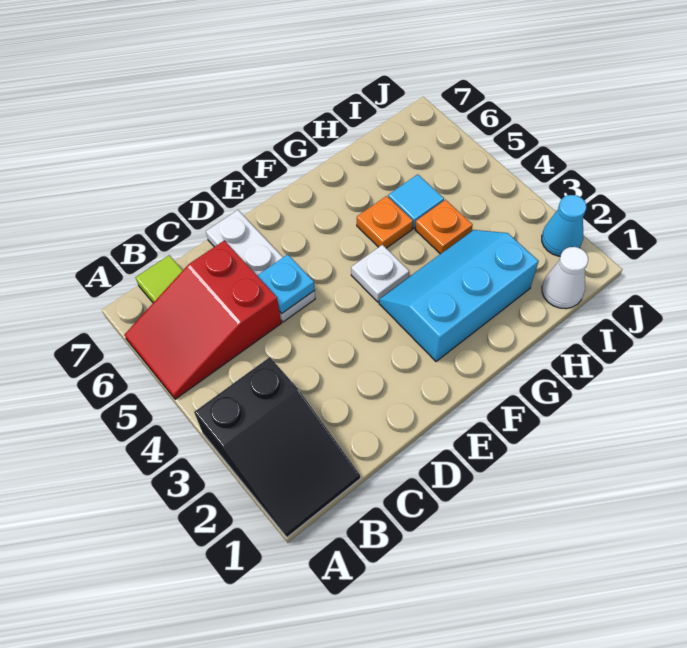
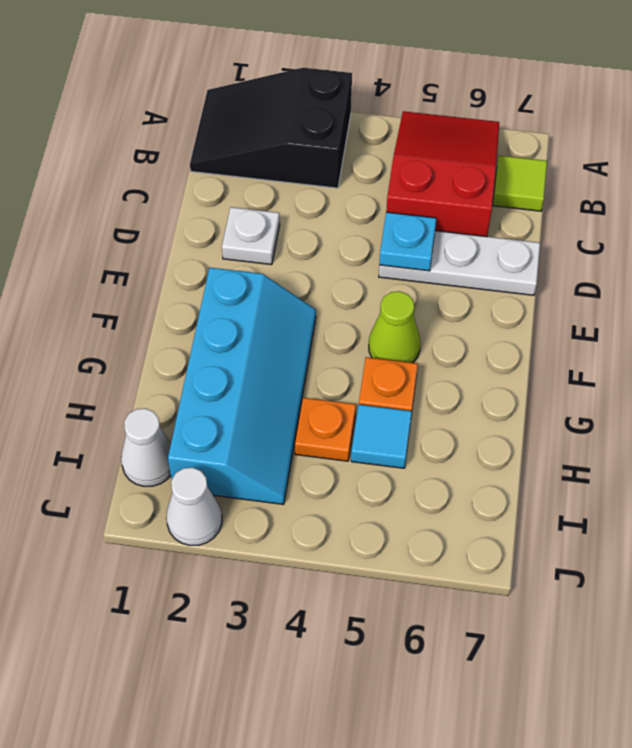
cyan 2x3 slope [379,230,539,361] -> cyan 2x4 slope [168,268,316,504]
white 1x1 plate [351,245,409,302] -> white 1x1 plate moved to [222,207,280,265]
none -> lime 1x1 cone [369,291,421,363]
cyan 1x1 cone [542,195,586,256] -> white 1x1 cone [166,467,222,545]

